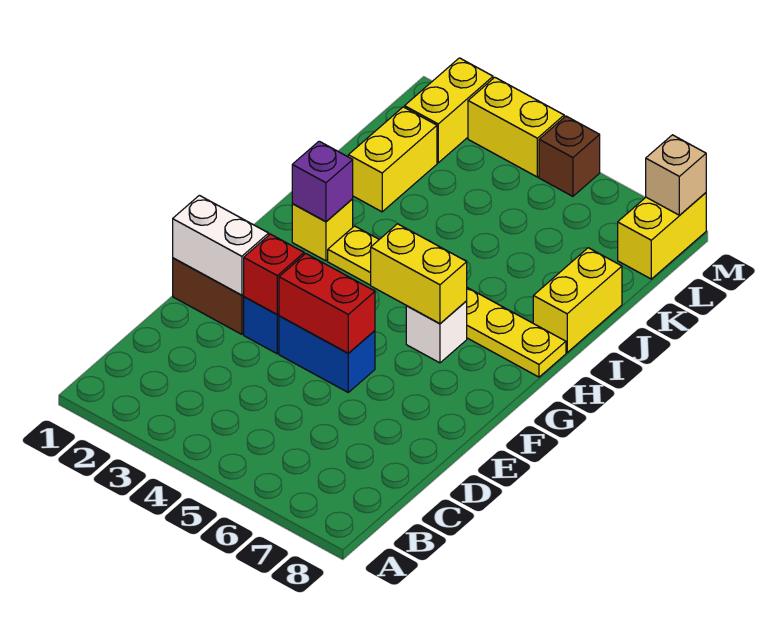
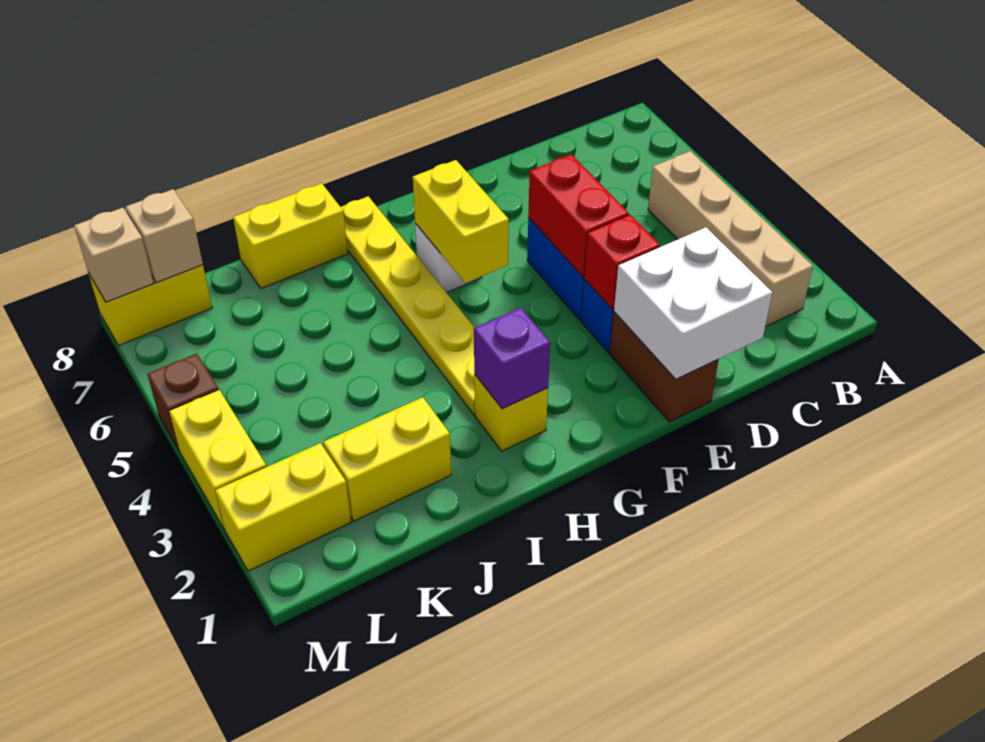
none -> tan 1x4 brick [648,151,813,327]
white 1x2 brick [173,195,269,295] -> white 2x2 brick [614,227,772,379]
none -> tan 1x1 brick [126,189,203,283]

